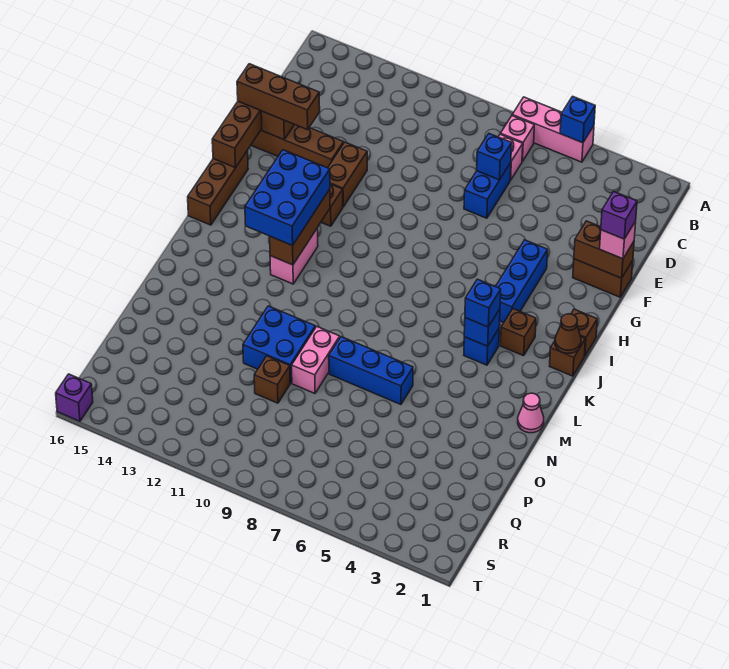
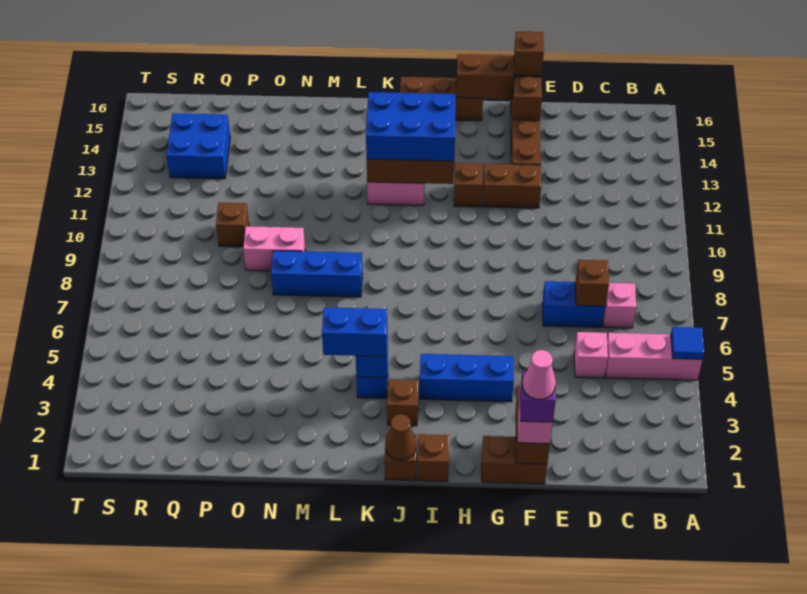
pink 1x3 brick [512,97,594,162] -> pink 1x3 brick turned to [606,333,702,380]
blue 1x1 brick [560,96,595,143] -> blue 1x1 tile [671,327,704,359]
pink 1x1 brick [500,116,534,161] -> pink 1x1 brick moved to [574,332,608,378]
blue 1x1 brick [477,134,512,180] -> brown 1x1 brick [575,260,609,306]
brown 1x2 brick [573,259,633,297] -> brown 1x2 brick turned to [482,436,547,484]
brown 1x3 brick [237,64,320,130] -> brown 1x1 brick [514,31,544,76]
blue 1x1 brick [465,279,501,327] -> blue 1x2 brick [322,307,387,356]
pink 1x1 cone [518,393,544,433] -> pink 1x1 cone moved to [522,350,556,400]
blue 1x3 brick [329,337,413,405] -> blue 1x3 brick turned to [271,251,363,297]
blue 2x2 brick [243,306,315,383] -> blue 2x2 brick moved to [166,113,230,179]
purple 1x1 brick [56,374,93,421] -> none

